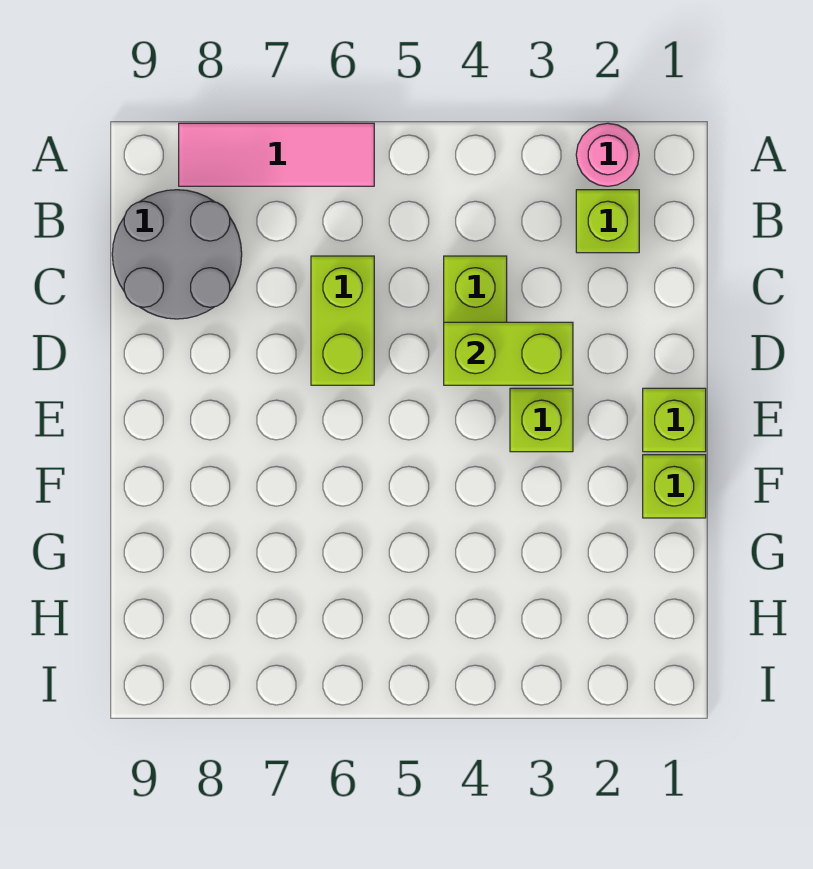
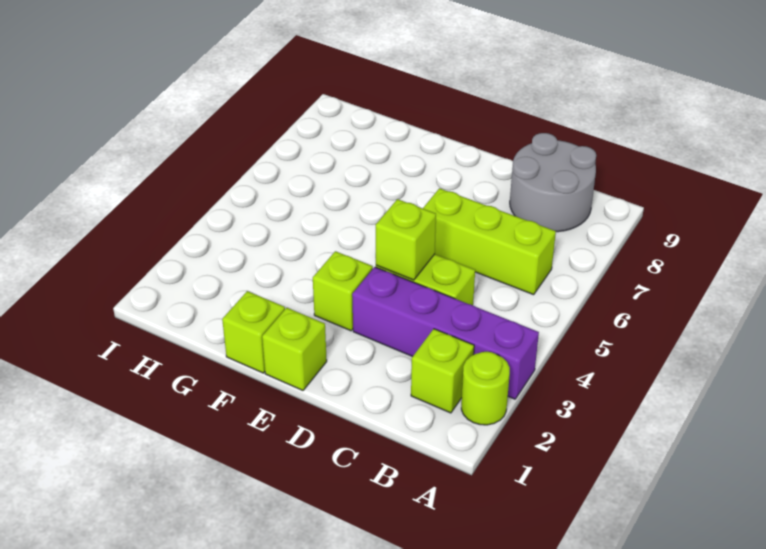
pink 1x1 round brick [576,123,639,186] -> lime 1x1 round brick [461,352,510,425]
none -> purple 1x4 brick [352,267,539,399]
pink 1x3 tile [179,123,374,186] -> none
lime 1x2 brick [311,256,374,385] -> lime 1x3 brick [423,188,556,295]
lime 1x2 brick [444,322,573,385] -> lime 1x1 brick [376,199,436,280]

